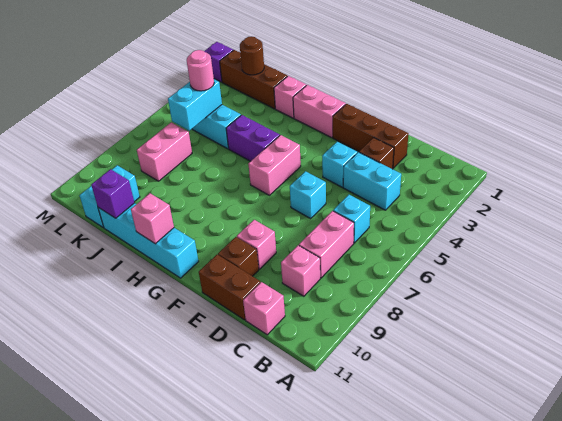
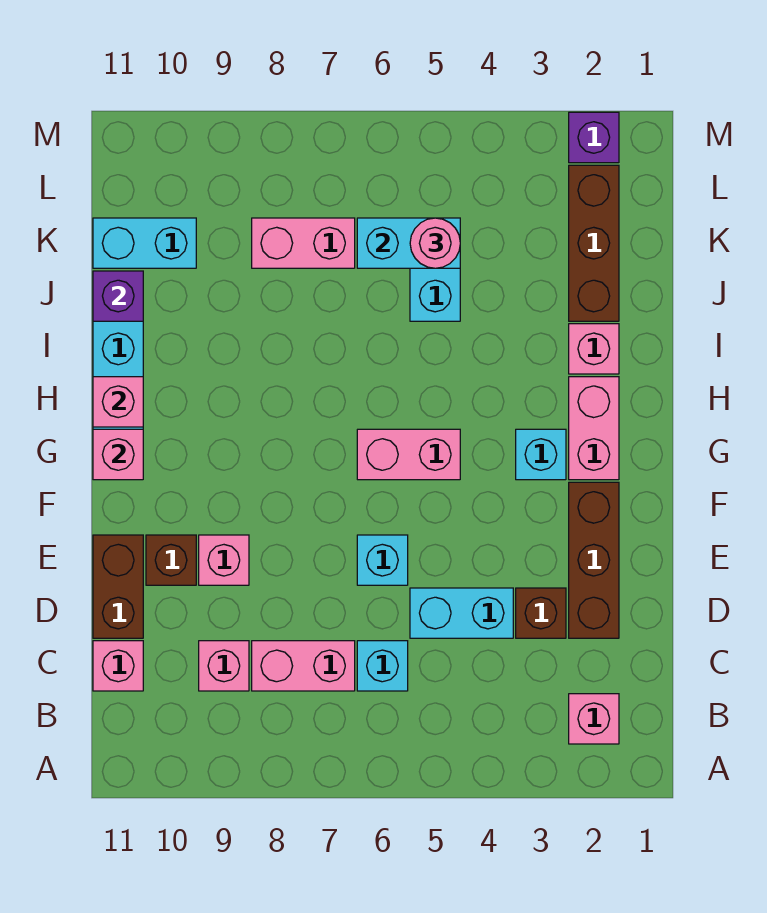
none -> pink 1x1 brick [569,694,619,744]
cyan 1x2 brick [343,152,401,210] -> cyan 1x2 brick turned to [410,588,513,638]
cyan 1x1 brick [322,142,357,187] -> cyan 1x1 brick moved to [516,429,566,480]
none -> pink 1x1 brick [93,429,143,480]
purple 1x2 brick [226,115,280,161] -> none
brown 1x1 round brick [240,37,264,75] -> none

